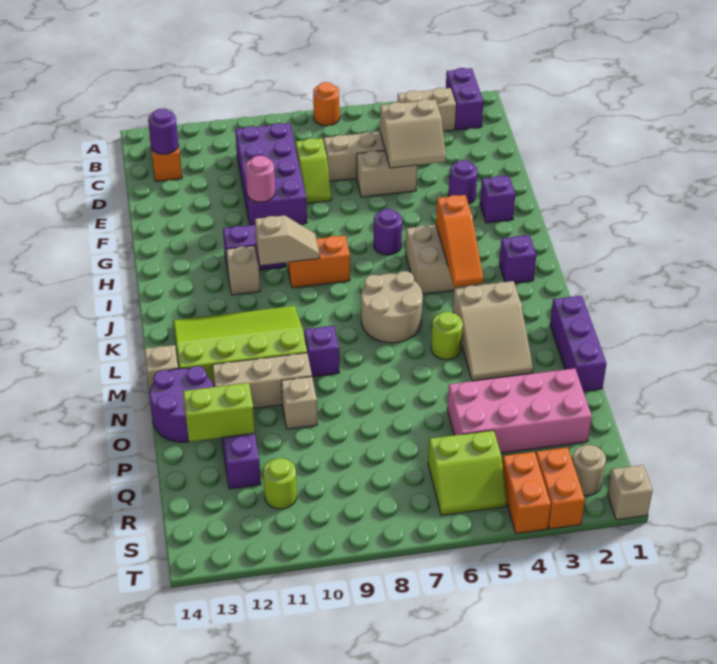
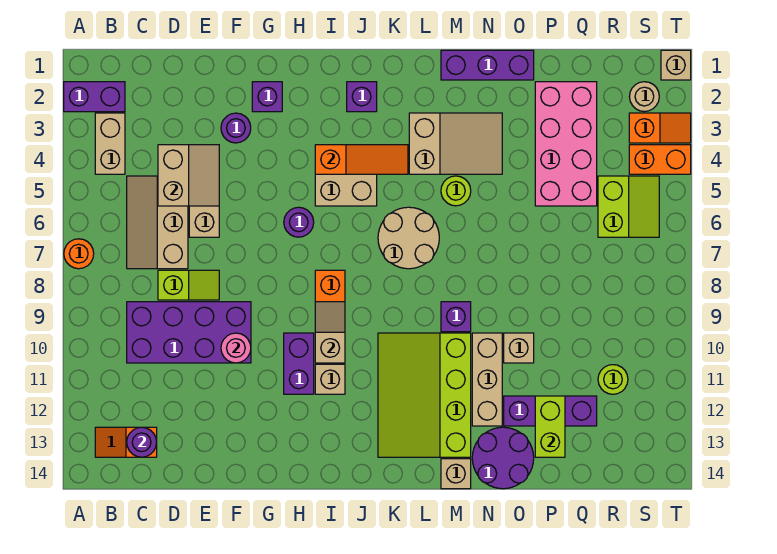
orange 1x2 brick [536,447,585,529] -> orange 1x2 slope [629,113,691,143]

